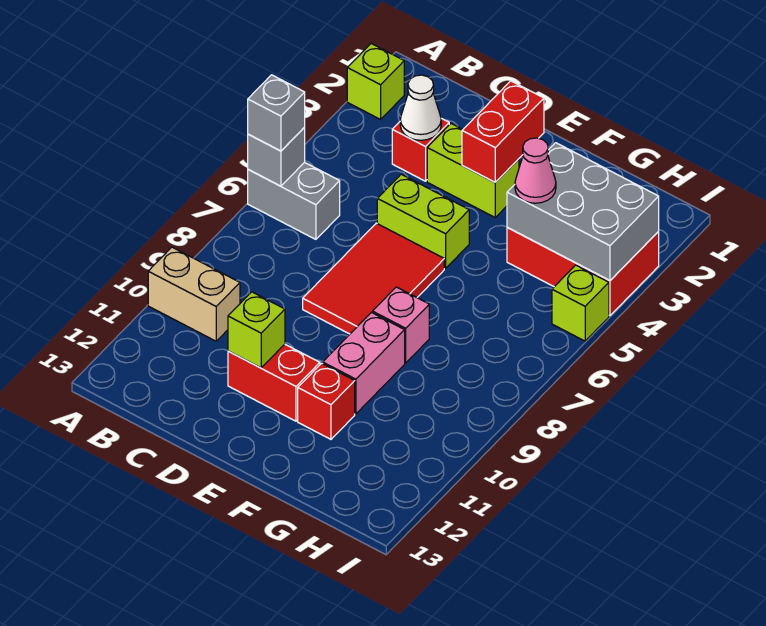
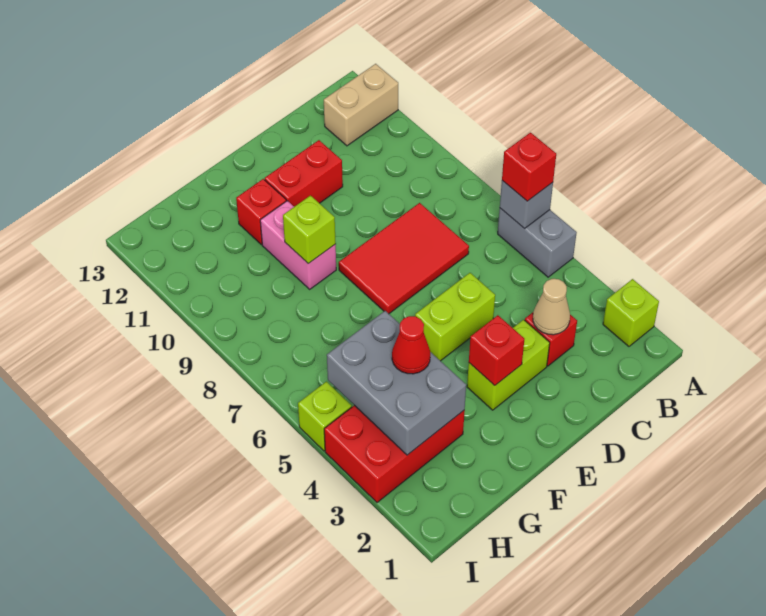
grey 1x2 brick [248,162,340,239] -> grey 1x2 brick turned to [498,208,577,277]
grey 1x1 brick [248,75,305,151] -> red 1x1 brick [502,133,556,201]
tan 1x2 brick [148,247,240,341] -> tan 1x2 brick moved to [324,64,398,146]
white 1x1 cone [400,75,441,140] -> tan 1x1 cone [533,279,570,335]
red 2x3 tile [303,223,444,334] -> red 2x3 tile turned to [339,203,469,314]
lime 1x1 brick [228,292,285,368] -> lime 1x1 brick moved to [283,196,336,264]
red 1x2 brick [462,81,544,182] -> red 1x1 brick [469,315,524,385]
pink 1x1 brick [373,287,429,363] -> none
grey 2x3 brick [507,143,659,281] -> grey 2x3 brick turned to [327,311,466,455]
pink 1x1 cone [515,138,556,203] -> red 1x1 cone [392,316,430,374]

